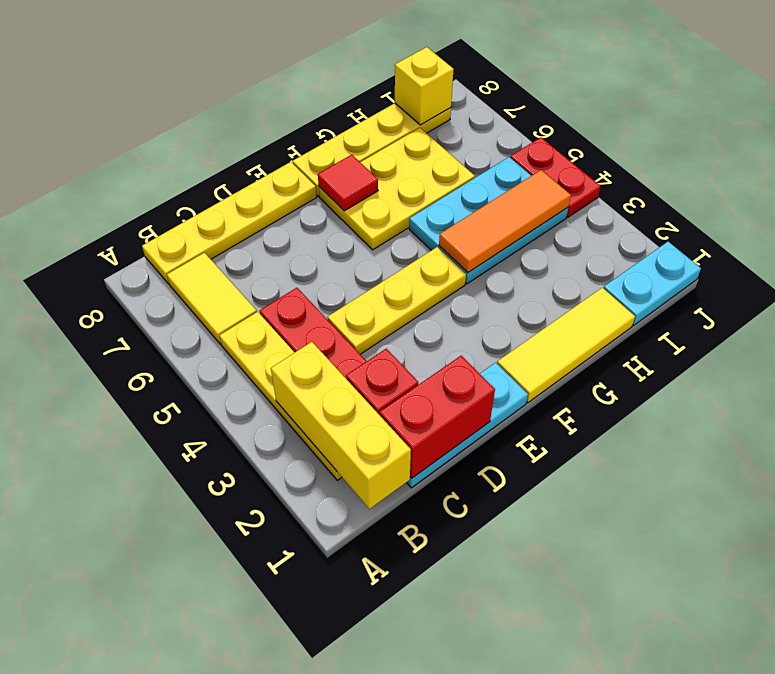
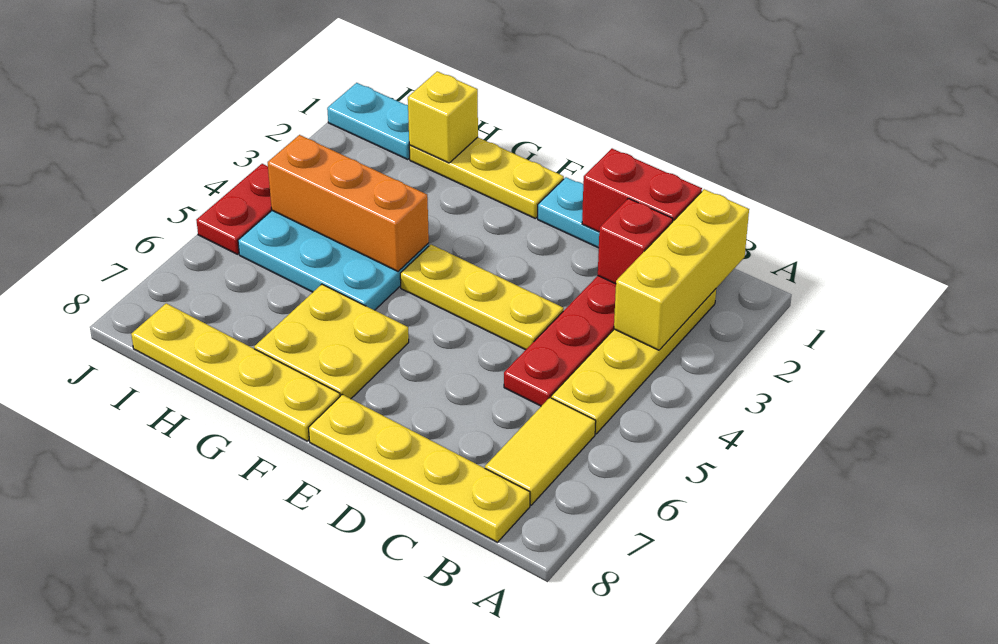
yellow 1x3 tile [497,288,635,403] -> yellow 1x3 plate [409,137,564,218]
yellow 2x3 plate [319,128,475,250] -> yellow 2x2 plate [254,284,409,399]
red 1x1 tile [318,155,378,211] -> none
orange 1x3 tile [439,170,571,272] -> orange 1x3 brick [268,135,429,271]
yellow 1x1 brick [395,47,454,125] -> yellow 1x1 brick moved to [408,71,478,163]

